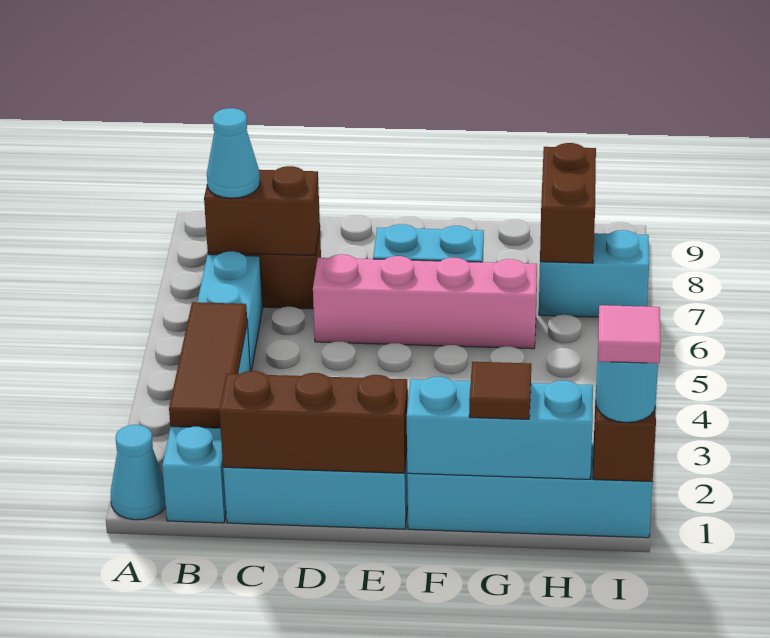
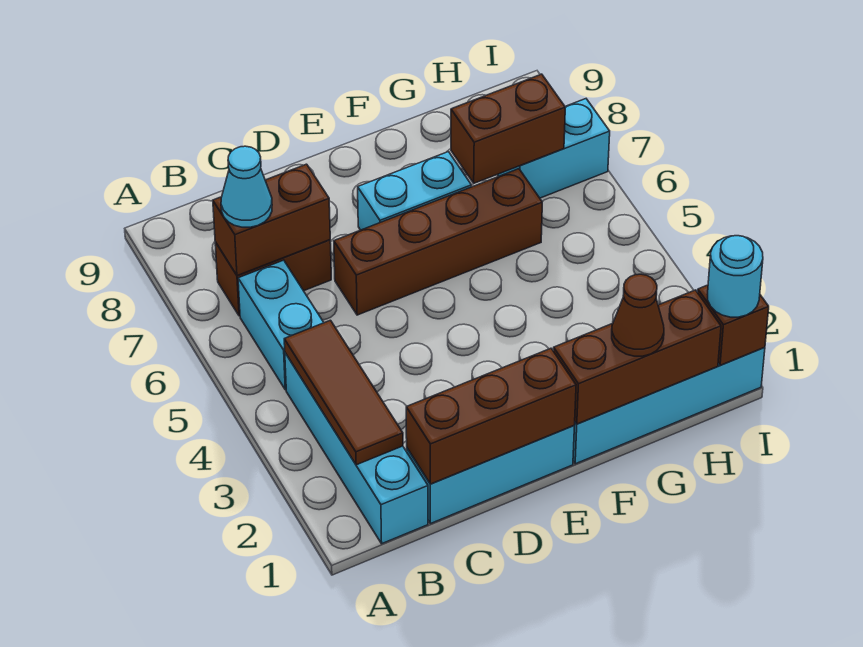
cyan 1x1 cone [111,425,166,520] -> none
pink 1x4 brick [313,254,537,349] -> brown 1x4 brick [334,169,542,315]
cyan 1x3 brick [407,377,593,479] -> brown 1x3 brick [554,290,721,424]
brown 1x1 tile [469,362,531,419] -> brown 1x1 cone [612,274,664,356]
brown 1x2 brick [540,143,596,263] -> brown 1x2 brick turned to [451,74,565,183]
pink 1x1 tile [598,305,661,363] -> none

